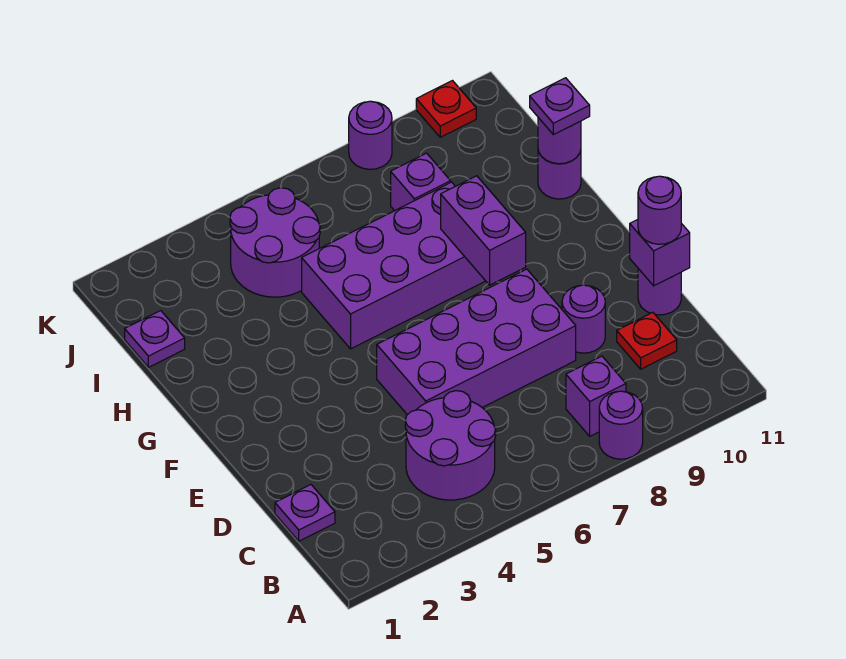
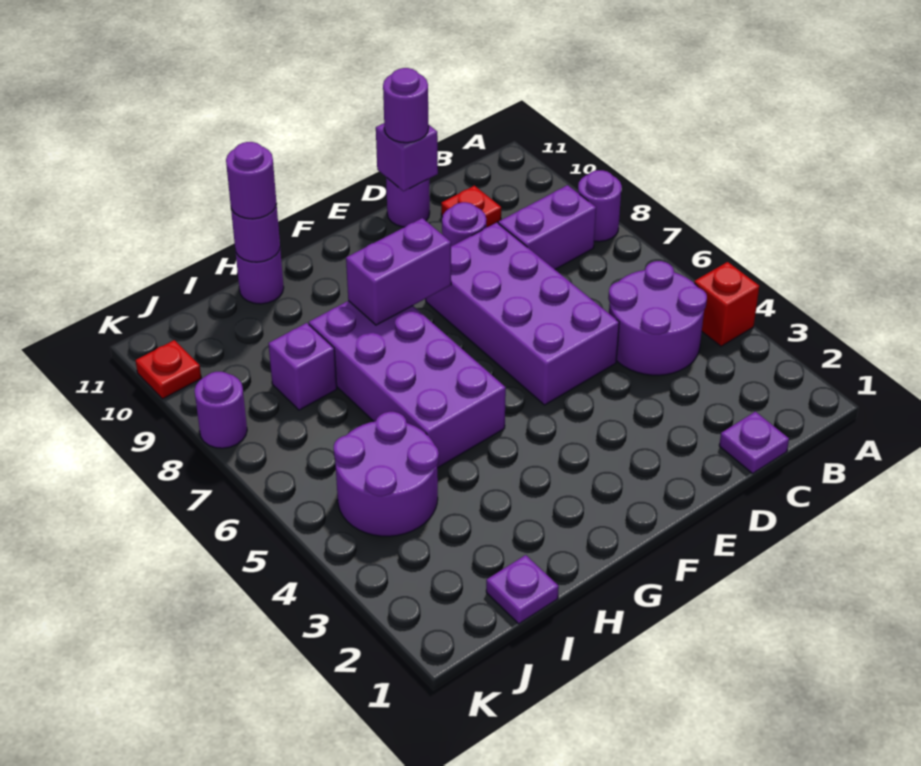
none -> red 1x1 brick [694,262,759,346]
purple 1x1 brick [566,356,626,436] -> purple 1x2 brick [498,185,596,269]
purple 1x1 plate [530,78,590,135] -> purple 1x1 round brick [226,142,277,219]

